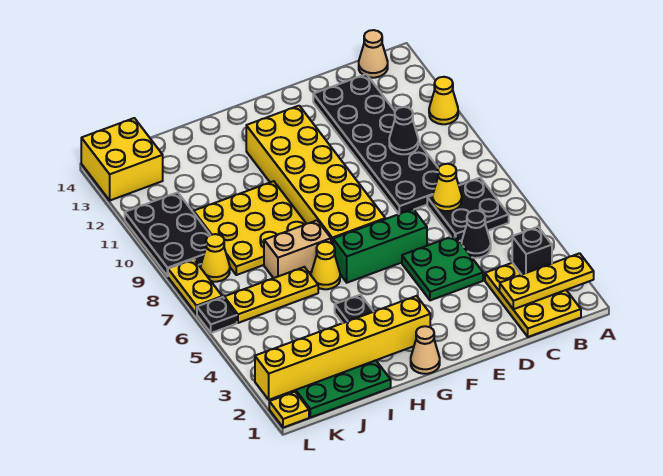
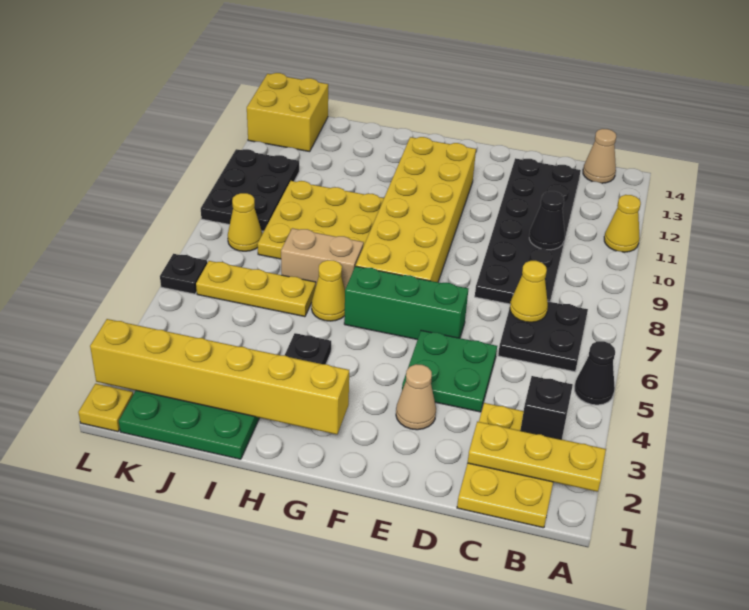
black 1x1 cone [462,210,491,258] -> black 1x1 cone moved to [575,341,615,405]
tan 1x1 cone [411,326,440,374] -> tan 1x1 cone moved to [396,364,436,430]
yellow 1x2 plate [168,259,222,314] -> none

